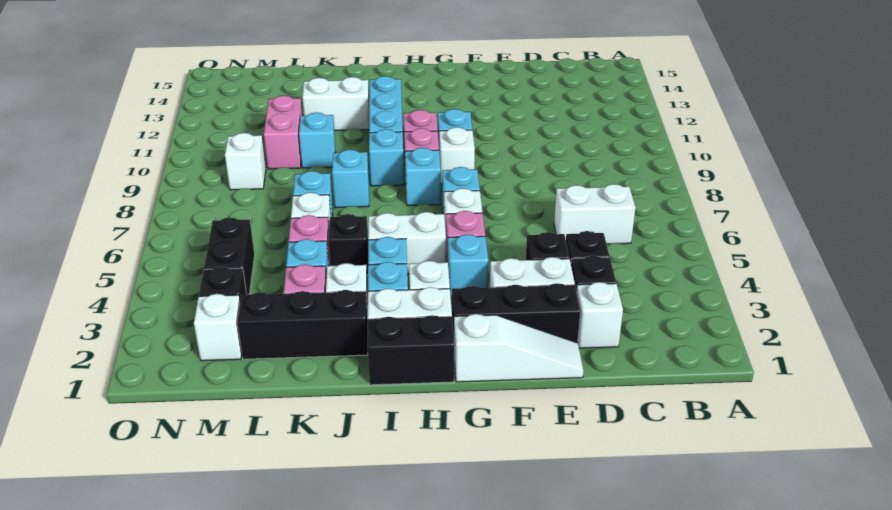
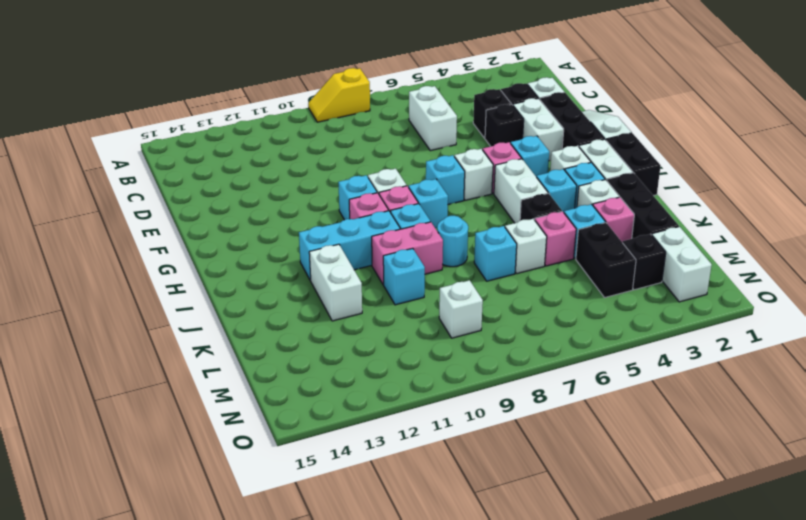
none -> yellow 1x2 slope [308,68,370,122]
cyan 1x1 brick [332,150,369,208] -> cyan 1x1 round brick [437,216,468,267]
pink 1x2 brick [264,96,302,169] -> pink 1x2 brick moved to [372,222,443,285]
white 1x1 brick [194,294,242,361] -> white 1x2 brick [652,227,712,302]
black 1x2 brick [204,217,255,295] -> black 1x2 brick turned to [576,223,636,297]

